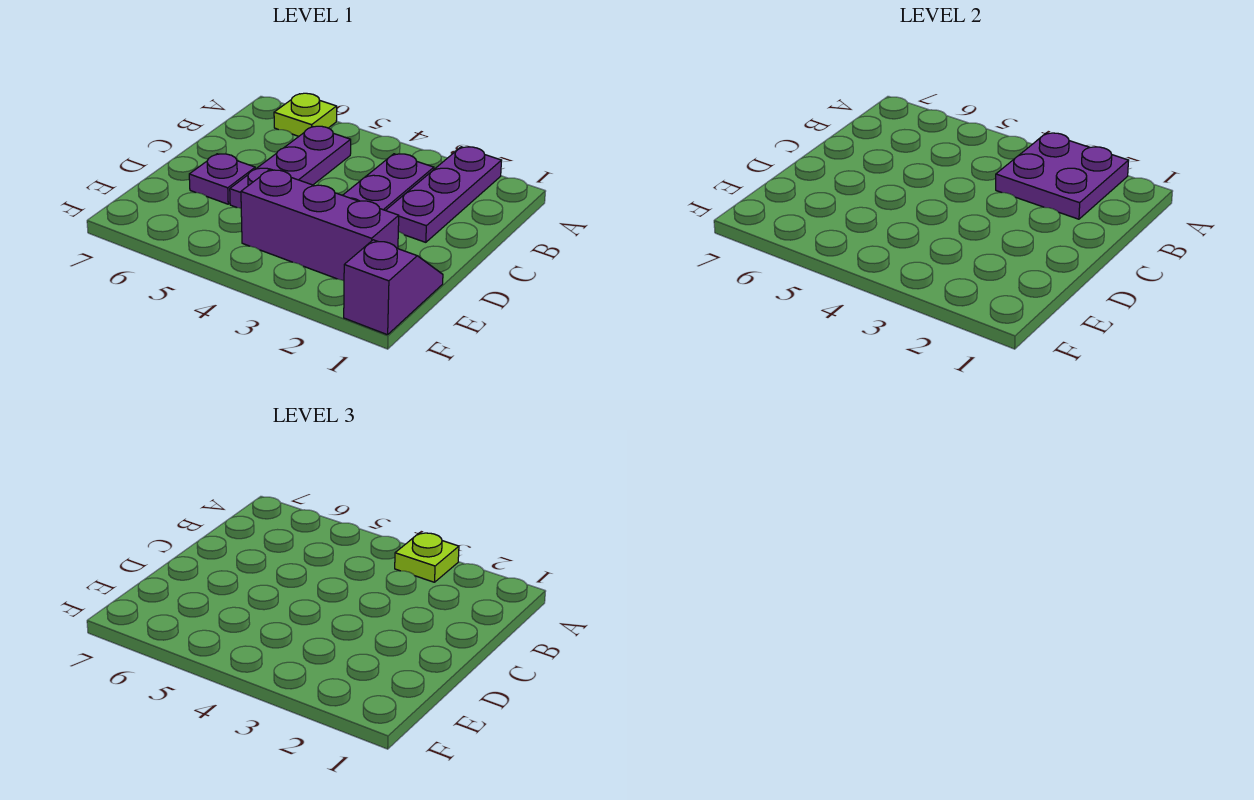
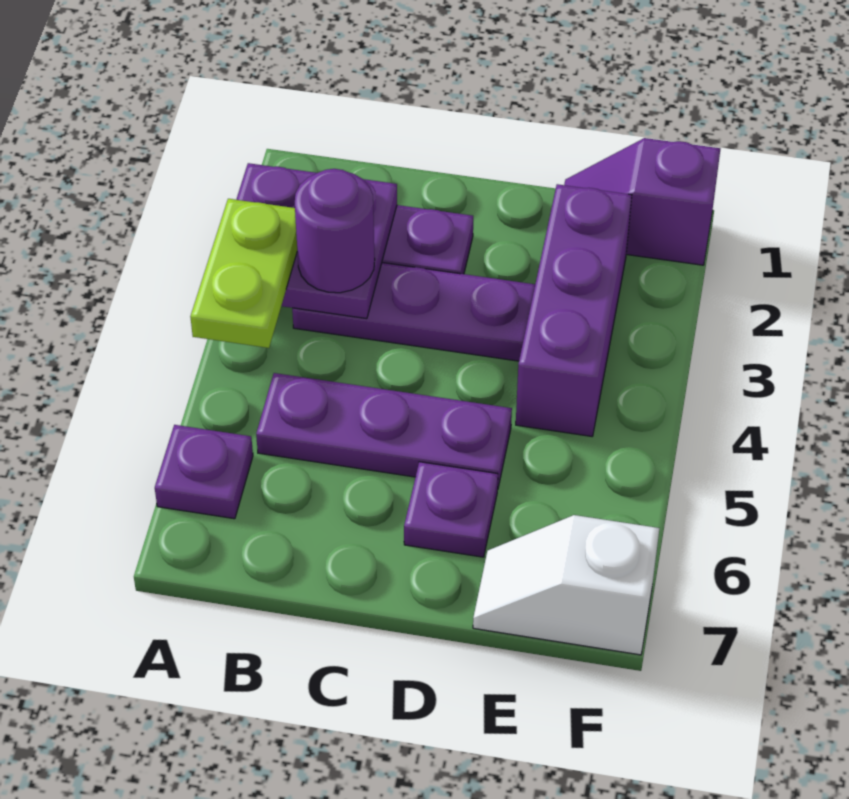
lime 1x1 plate [395,533,459,582] -> lime 1x2 plate [190,199,297,348]
lime 1x1 plate [274,93,337,136] -> purple 1x1 plate [155,425,253,519]
none -> purple 1x1 round brick [295,169,375,293]
none -> white 1x2 slope [473,515,659,655]

